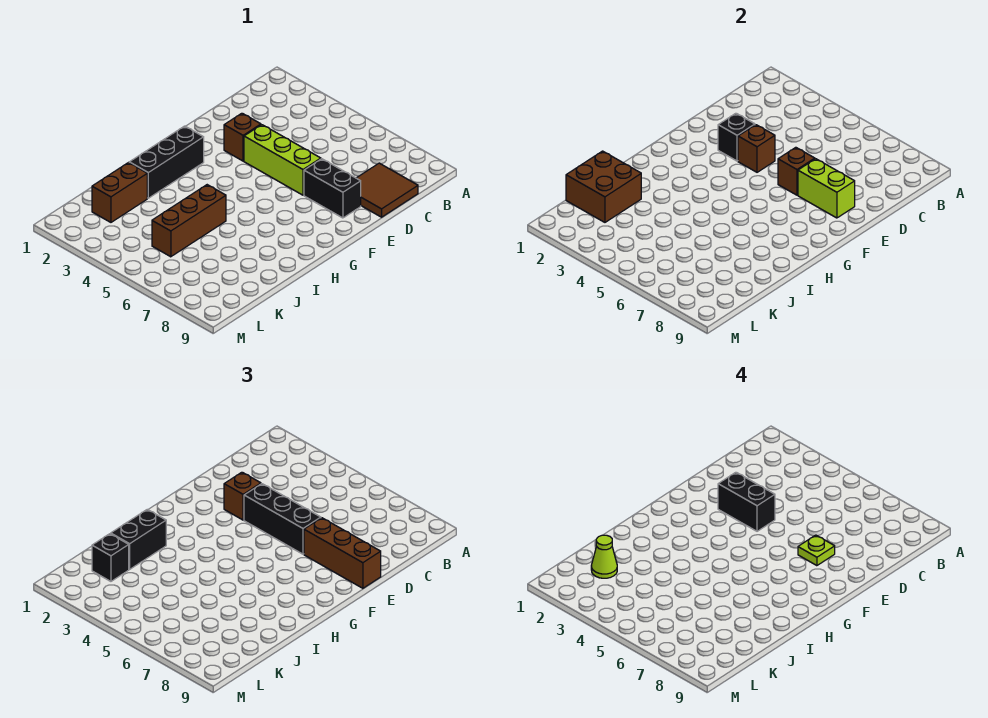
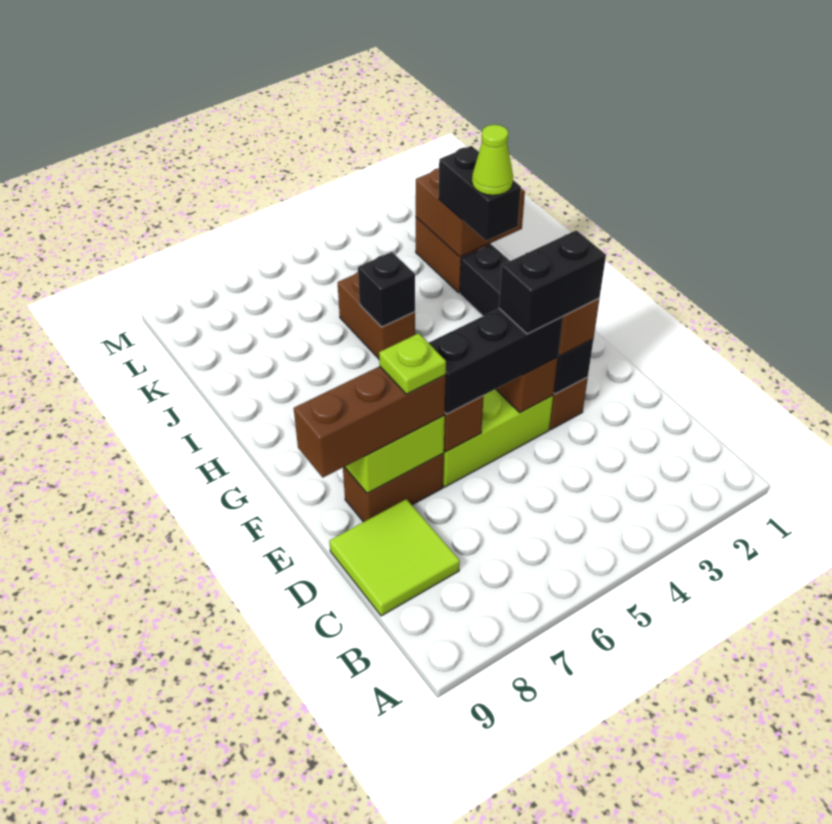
brown 2x2 tile [357,163,418,217] -> lime 2x2 tile [329,499,460,616]
black 1x2 brick [304,159,361,218] -> brown 1x2 brick [343,453,444,522]
brown 1x3 brick [152,185,226,257] -> brown 1x2 brick [338,272,415,359]
black 1x1 brick [92,534,129,581] -> black 1x1 brick moved to [358,252,415,327]
lime 1x1 cone [591,535,617,578] -> lime 1x1 cone moved to [472,125,513,195]

